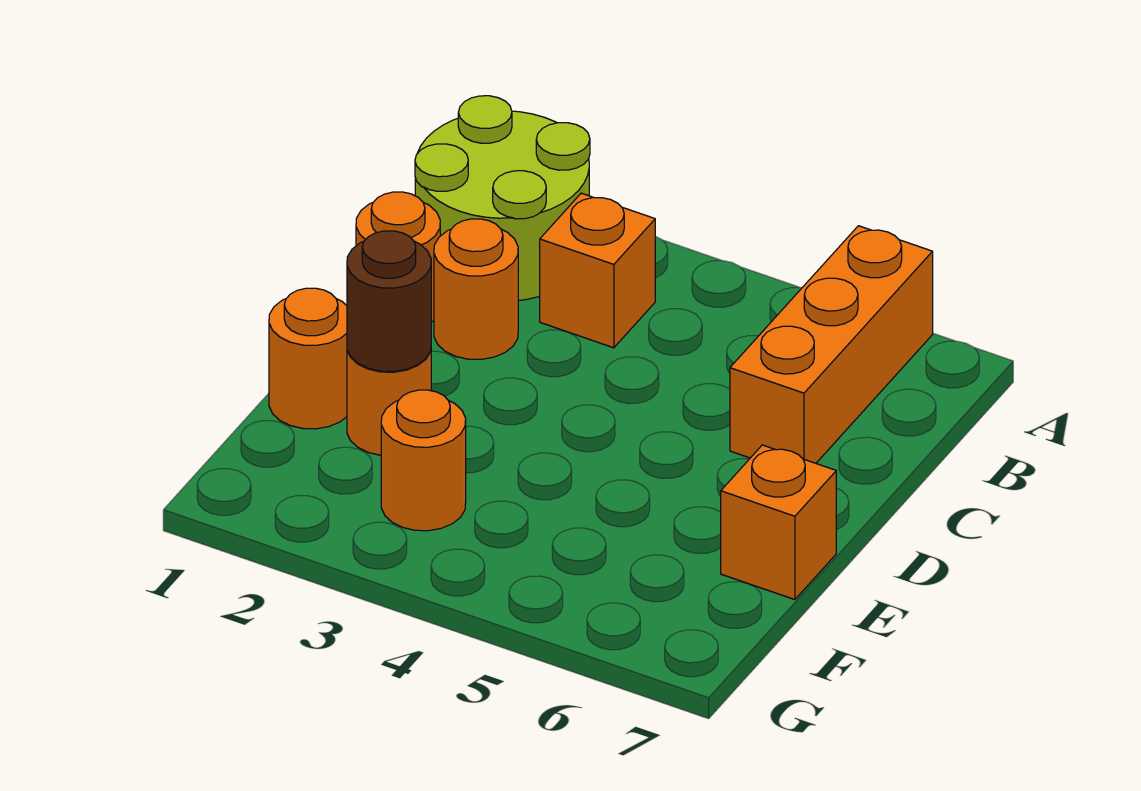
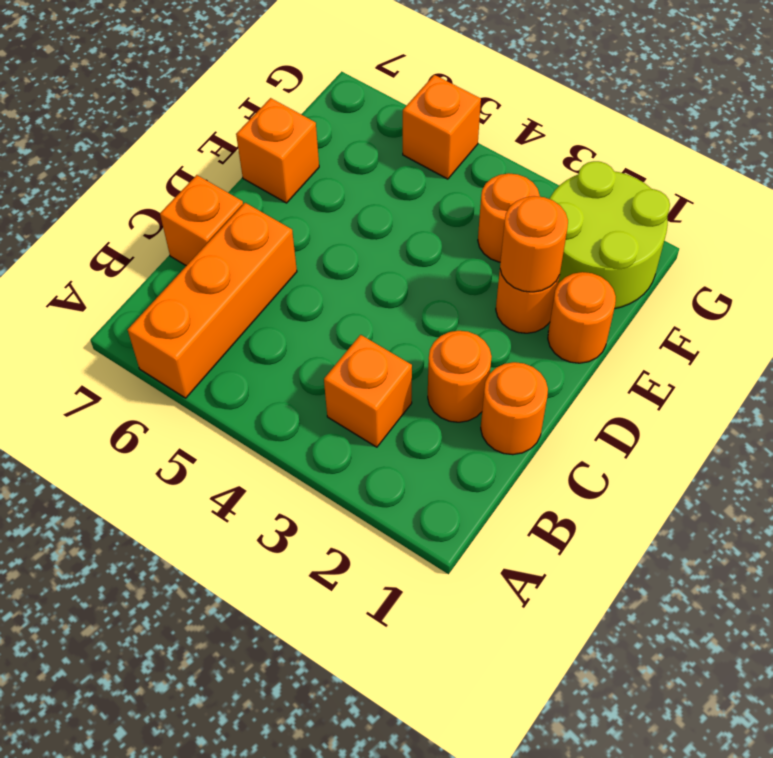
lime 2x2 round brick [415,96,590,301] -> lime 2x2 round brick moved to [550,161,670,309]
none -> orange 1x1 brick [160,175,243,266]
brown 1x1 round brick [347,231,431,371] -> orange 1x1 round brick [500,196,568,292]
none -> orange 1x1 brick [403,75,481,179]

